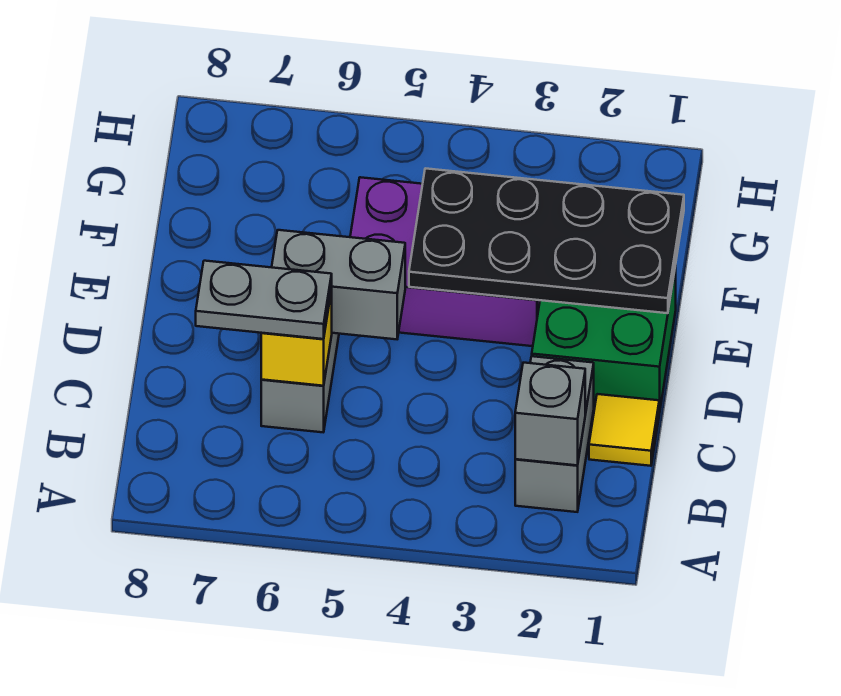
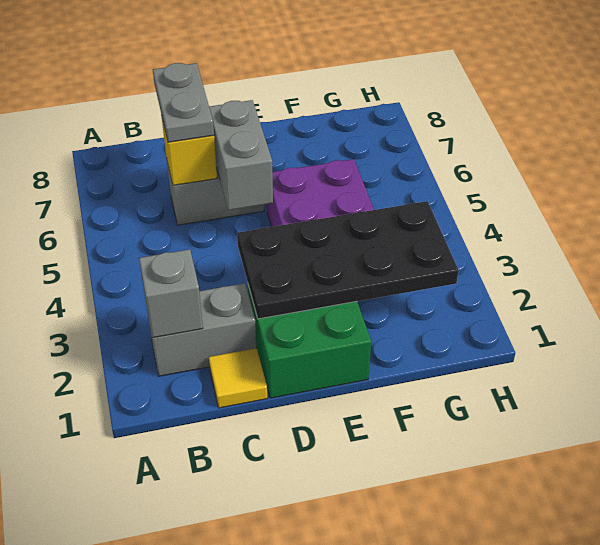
black 2x4 plate [409,168,684,313] -> black 2x4 plate turned to [237,201,459,319]

